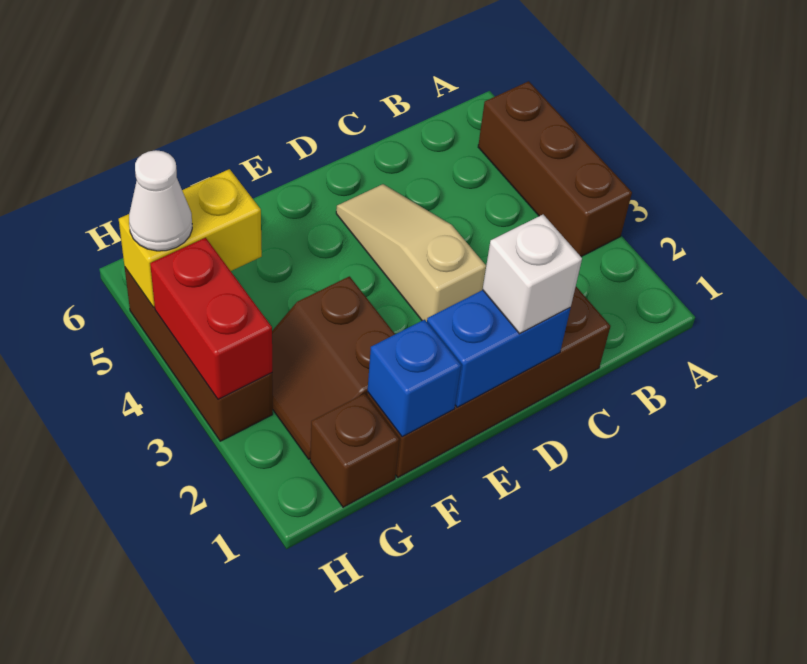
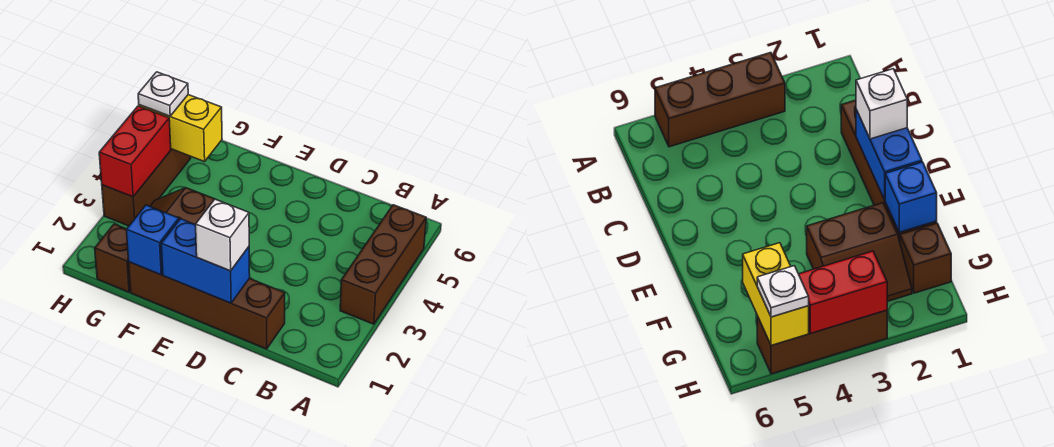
tan 1x3 slope [336,184,486,322] -> none
white 1x1 cone [129,150,192,251] -> white 1x1 plate [138,72,188,116]

